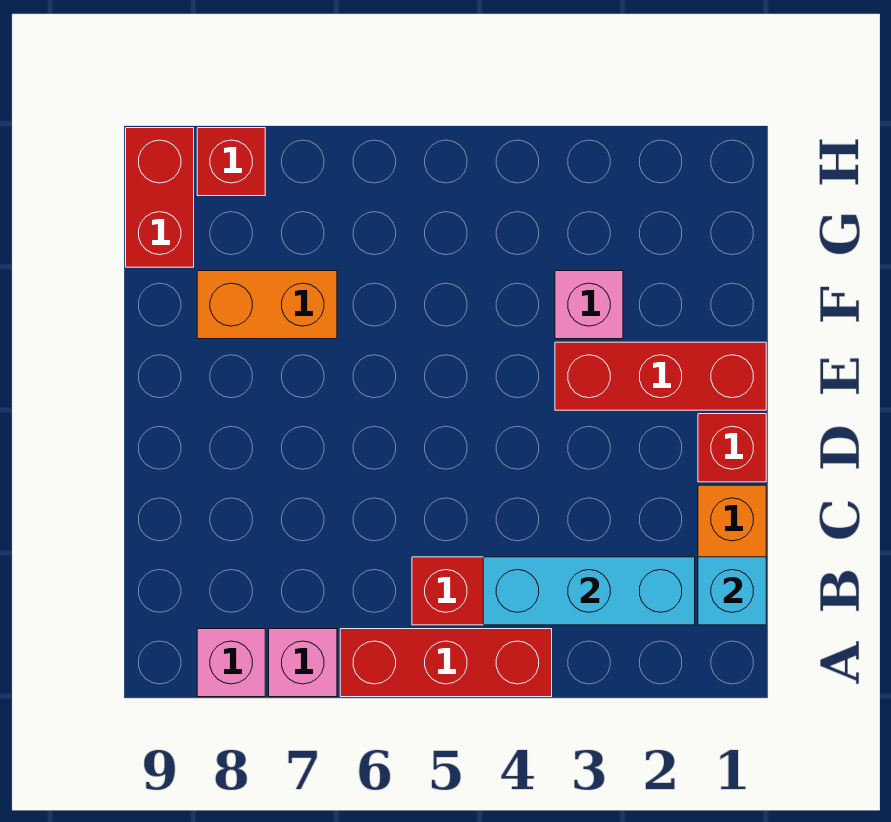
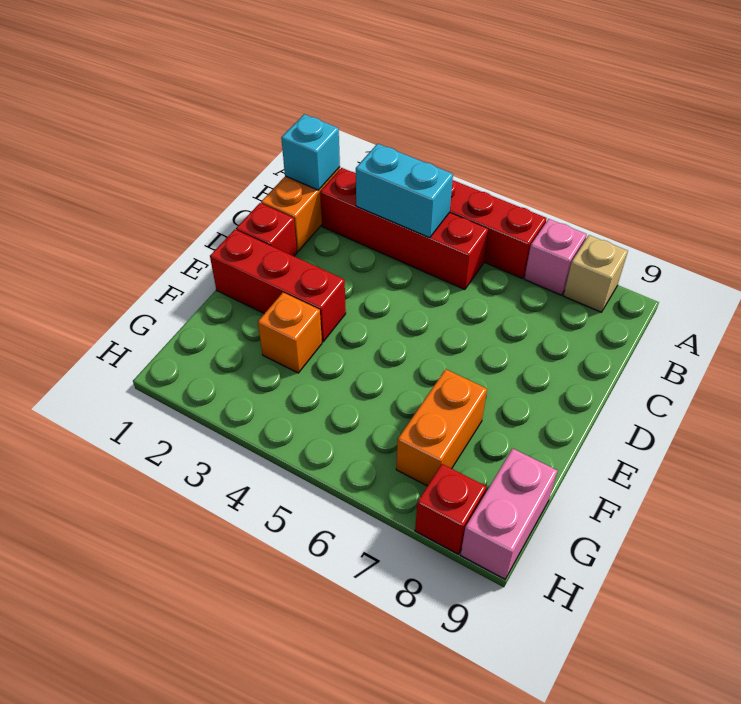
pink 1x1 brick [197,629,265,697] -> tan 1x1 brick [563,235,628,312]
cyan 1x3 brick [483,557,695,625] -> cyan 1x2 brick [356,144,453,238]
pink 1x1 brick [555,271,623,339] -> orange 1x1 brick [258,293,322,373]
orange 1x2 brick [197,271,337,339] -> orange 1x2 brick turned to [396,369,487,486]
red 1x2 brick [126,128,194,267] -> pink 1x2 brick [461,448,558,579]

